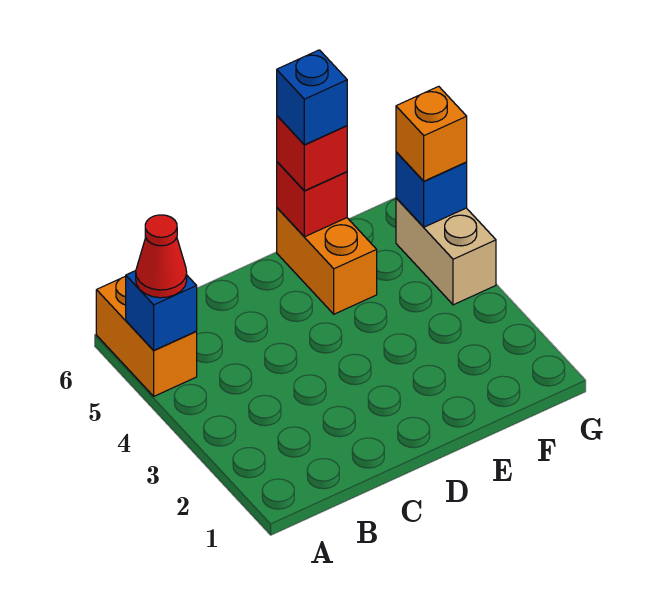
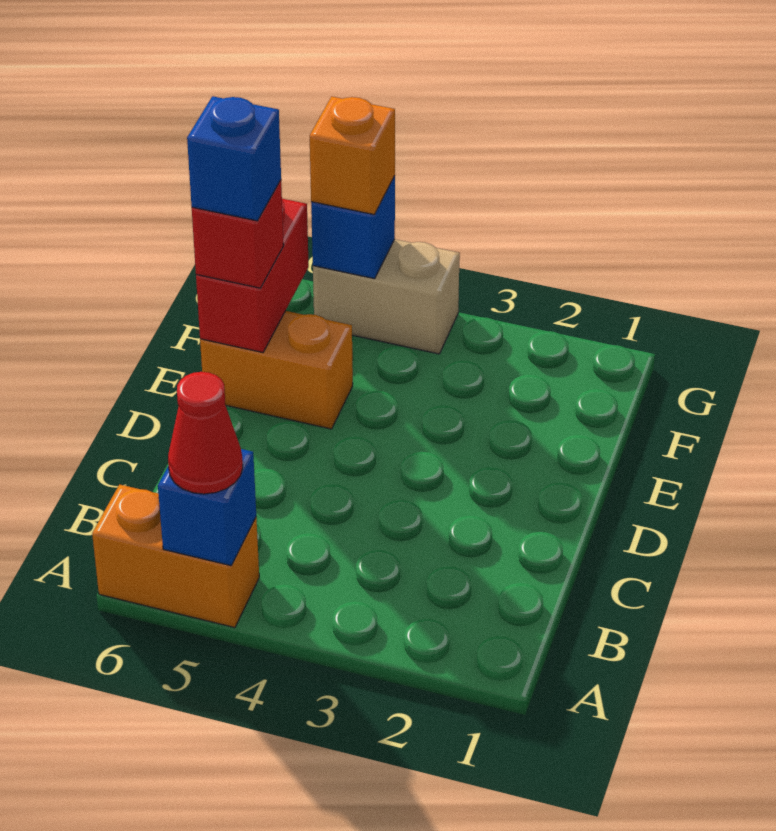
red 1x1 brick [277,162,347,237] -> red 1x2 brick [196,199,309,353]

